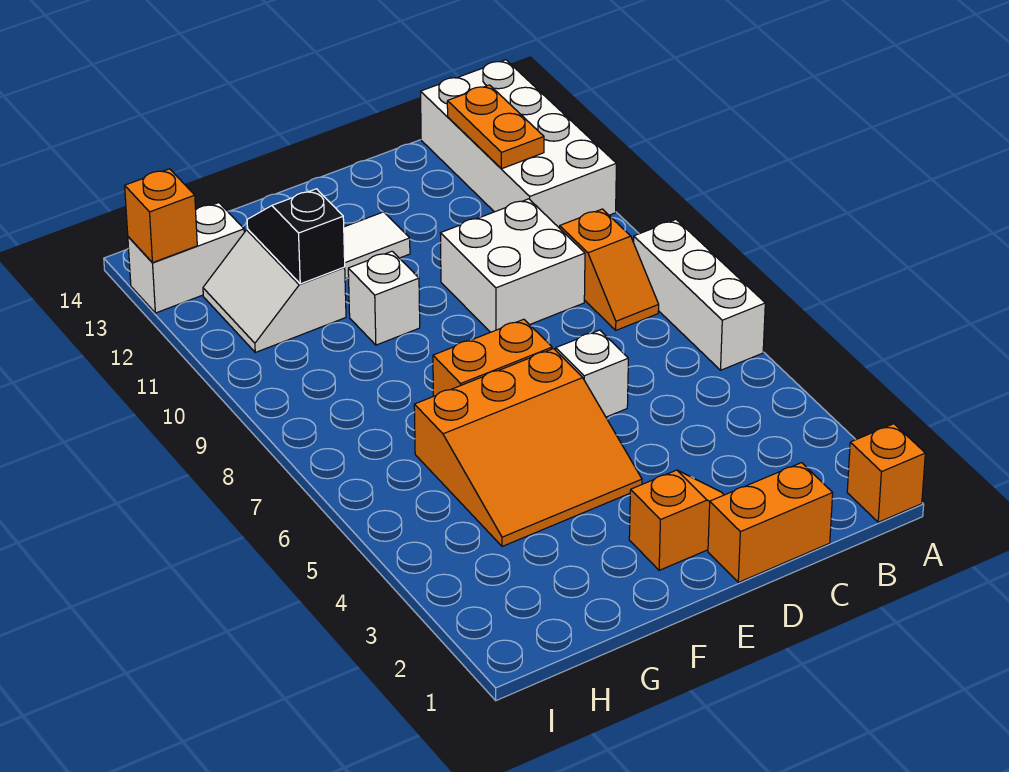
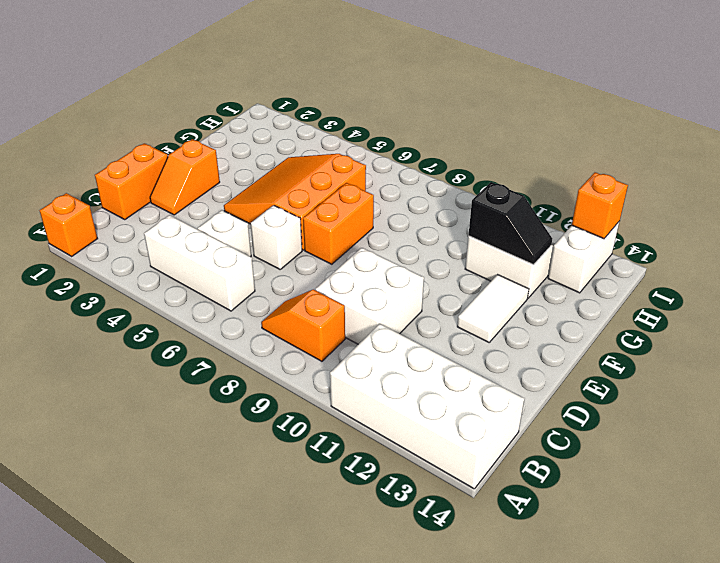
white 1x3 brick [634,220,765,370] -> white 1x3 brick moved to [144,215,255,311]
orange 1x2 plate [447,85,544,169] -> none
white 1x1 brick [348,251,420,345] -> white 1x1 brick moved to [198,210,251,257]

